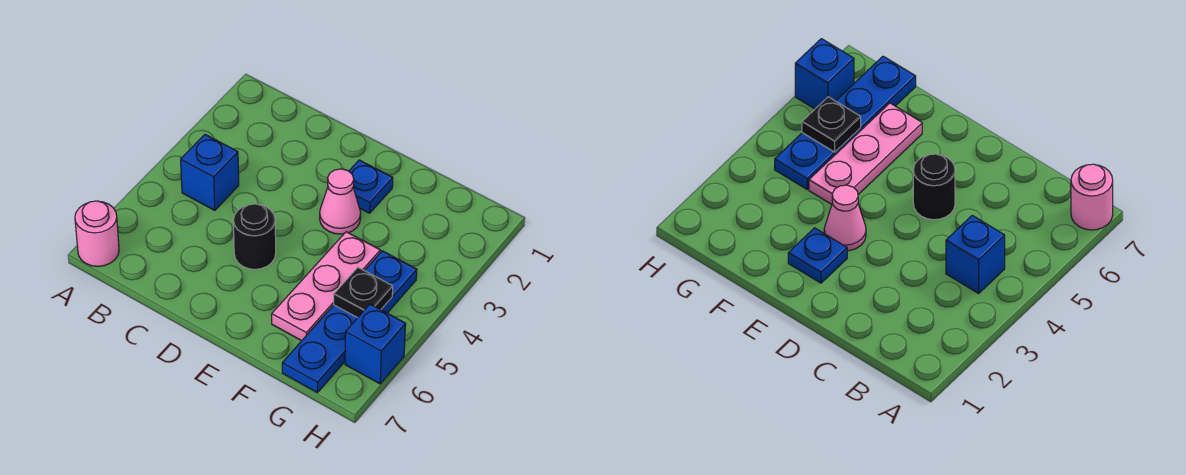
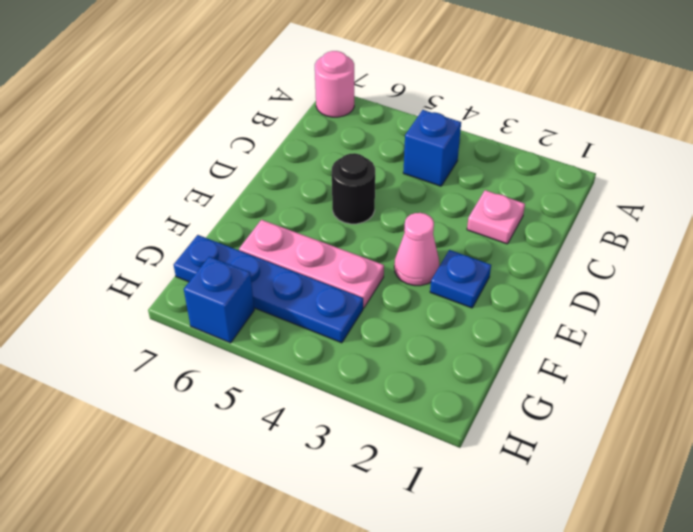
none -> pink 1x1 plate [467,190,525,244]
black 1x1 plate [334,267,393,318] -> none

